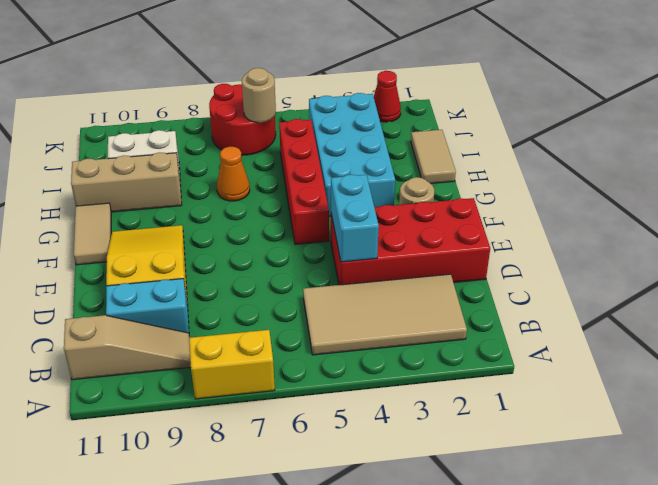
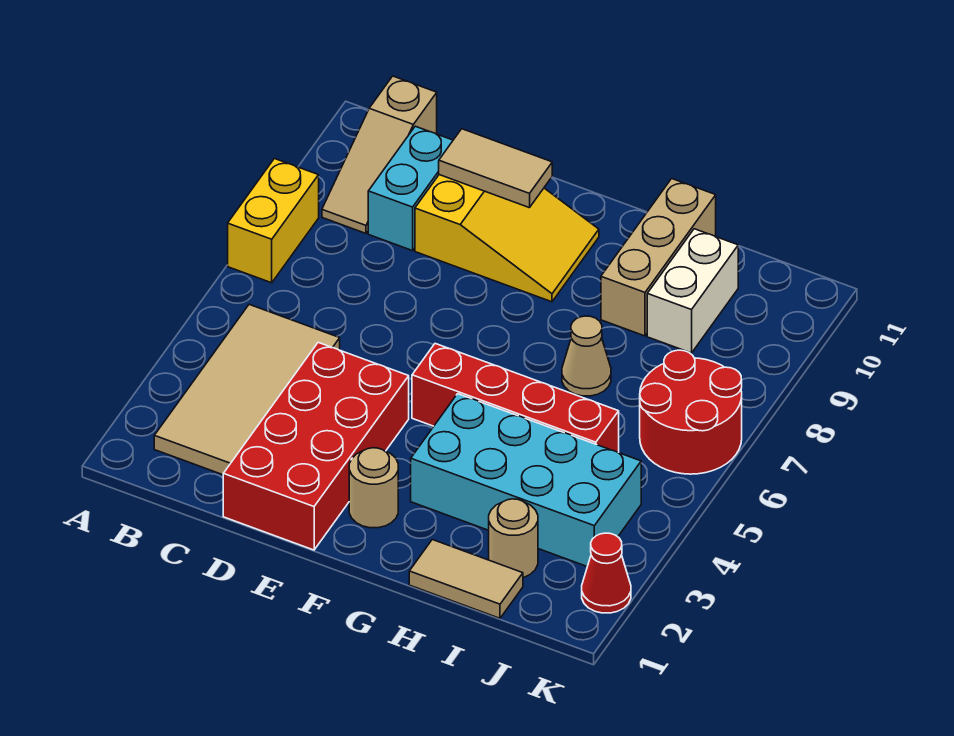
cyan 1x2 brick [331,175,379,262] -> none
tan 1x2 tile [74,203,111,265] -> tan 1x2 tile moved to [439,129,552,208]
orange 1x1 cone [217,147,250,201] -> tan 1x1 cone [562,316,611,396]
tan 1x1 round brick [242,68,276,122] -> tan 1x1 round brick moved to [489,499,538,578]

